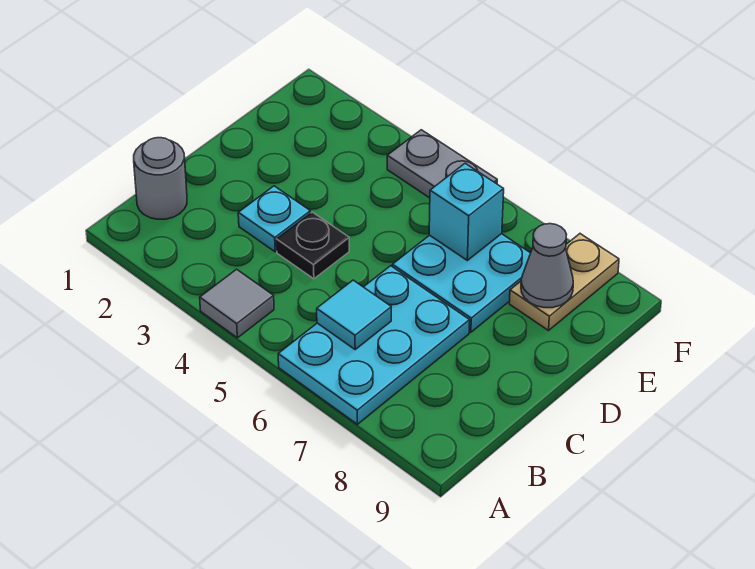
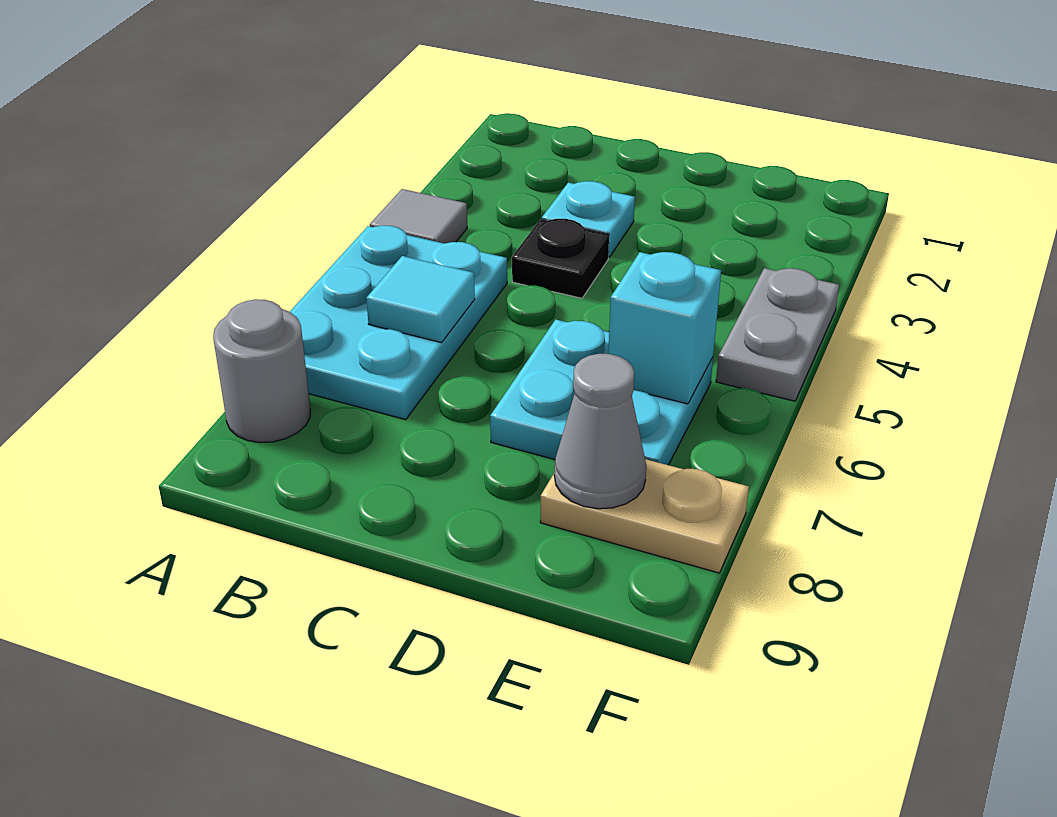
cyan 2x3 plate [278,266,470,424] -> cyan 2x3 plate turned to [290,226,507,420]
grey 1x1 round brick [134,138,187,219] -> grey 1x1 round brick moved to [213,299,310,443]

